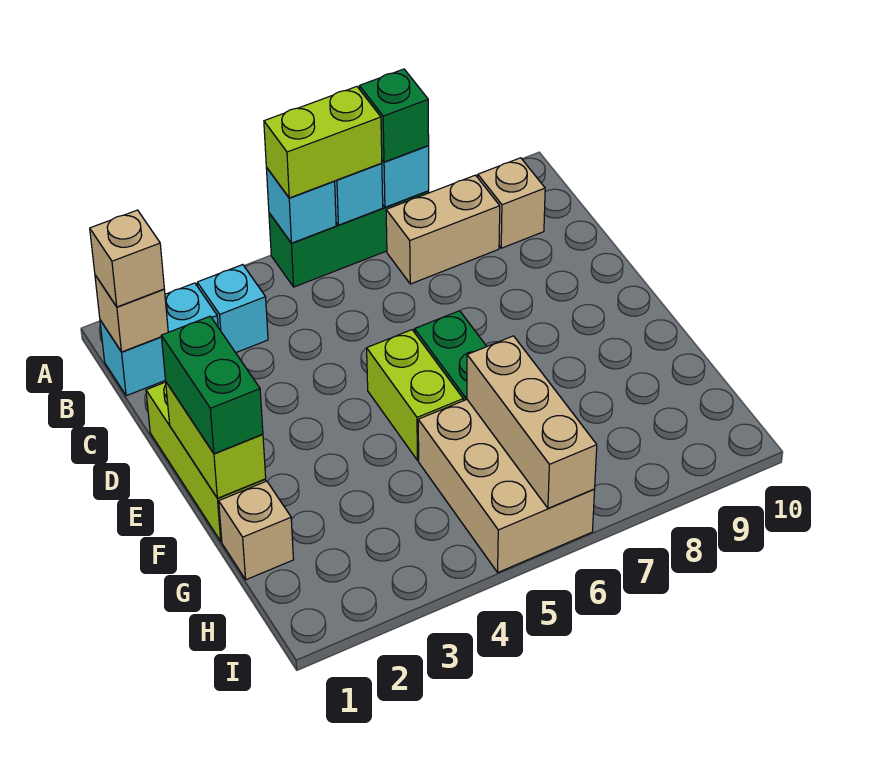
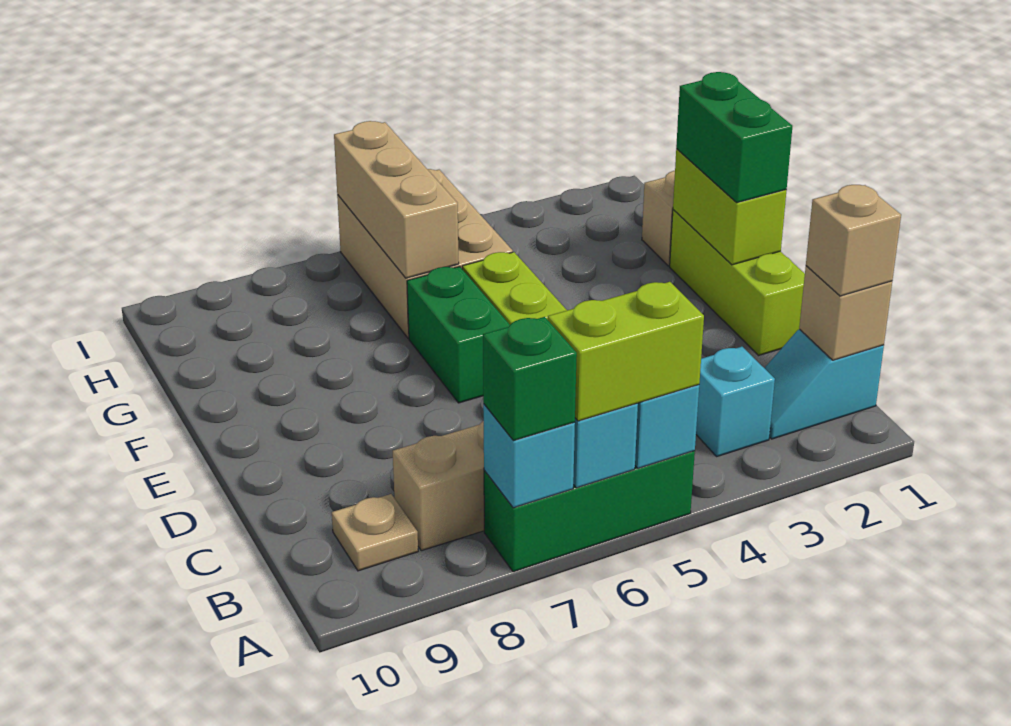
cyan 1x2 brick [100,283,218,396] -> cyan 1x2 slope [765,329,884,439]
tan 1x1 brick [478,158,545,248] -> tan 1x1 plate [332,494,418,571]

